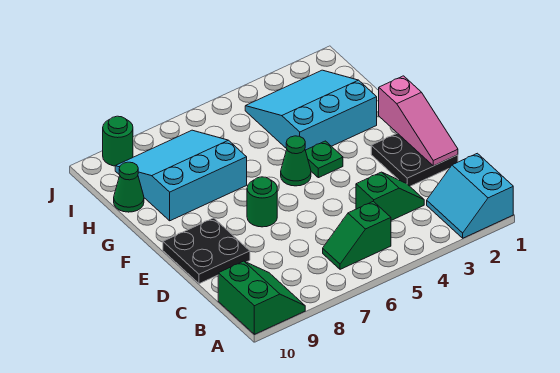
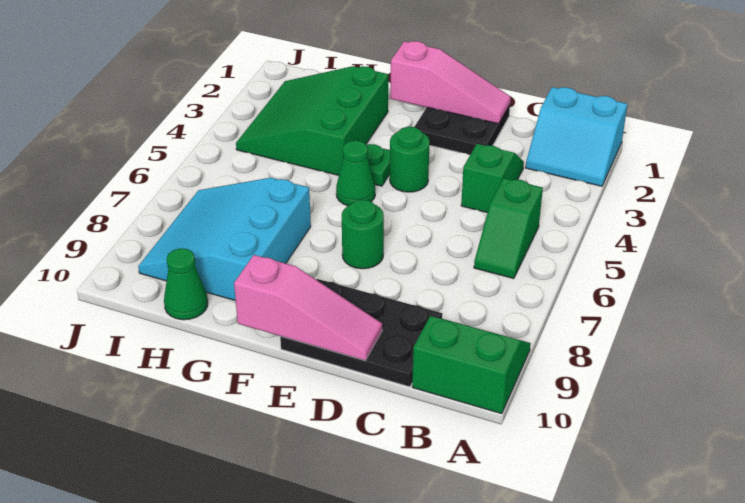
black 2x2 plate [163,218,250,284] -> black 2x3 plate [280,279,442,387]
none -> pink 1x3 slope [234,255,382,360]
cyan 3x3 slope [245,70,377,150] -> green 3x3 slope [236,66,388,175]
green 1x1 round brick [103,116,133,166] -> green 1x1 round brick moved to [390,127,430,192]

